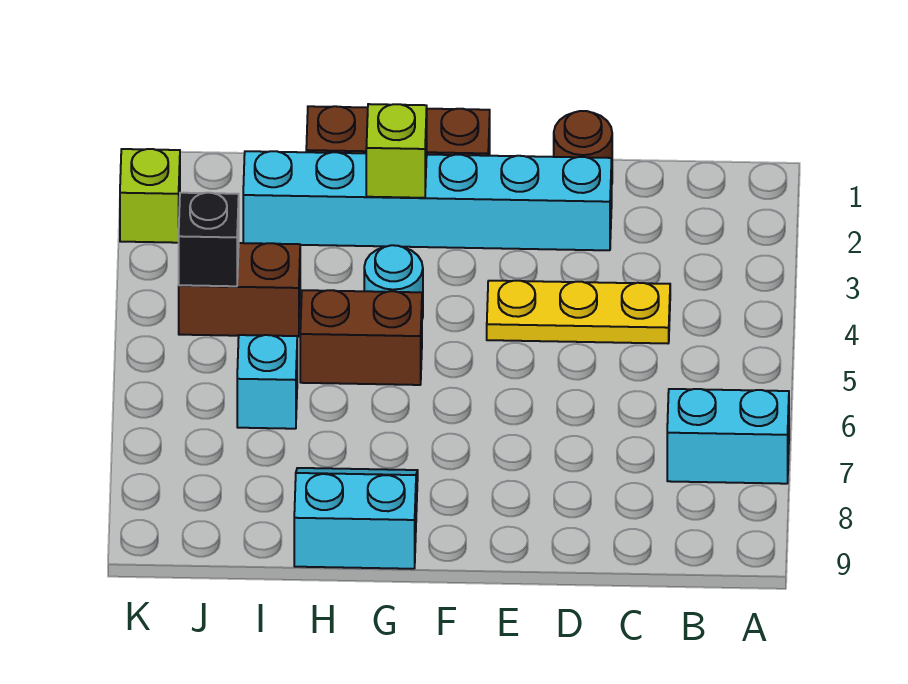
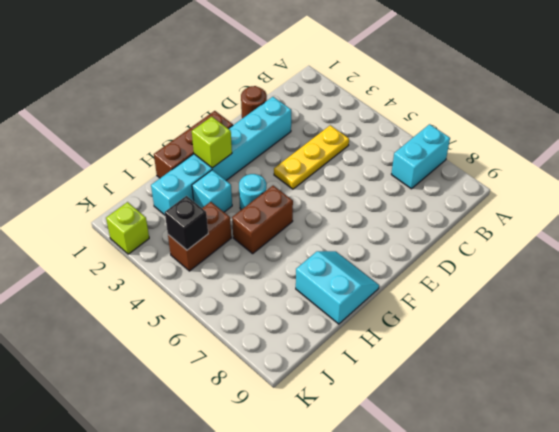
cyan 2x2 slope [294,468,418,569] -> cyan 2x2 slope turned to [296,251,379,324]
cyan 1x1 brick [237,335,297,429] -> cyan 1x1 brick moved to [192,170,232,212]

